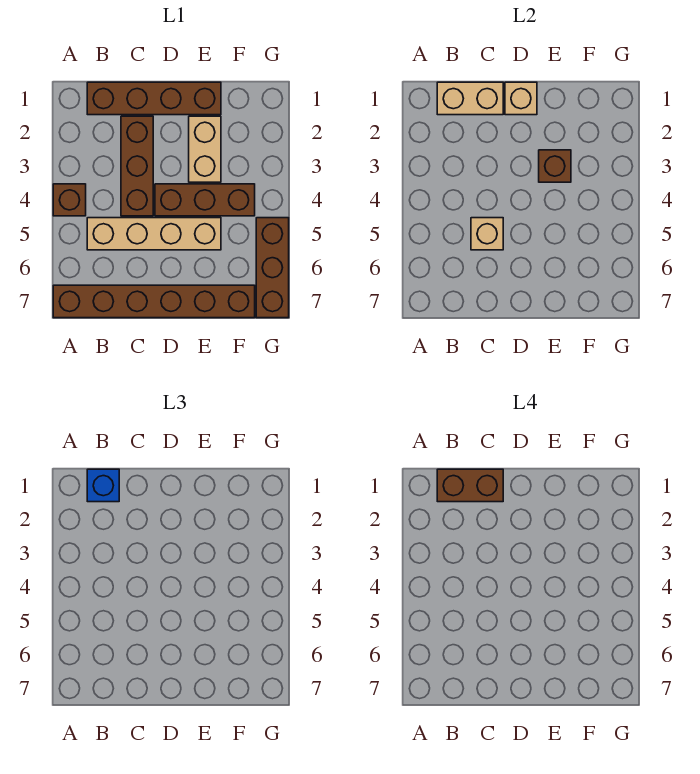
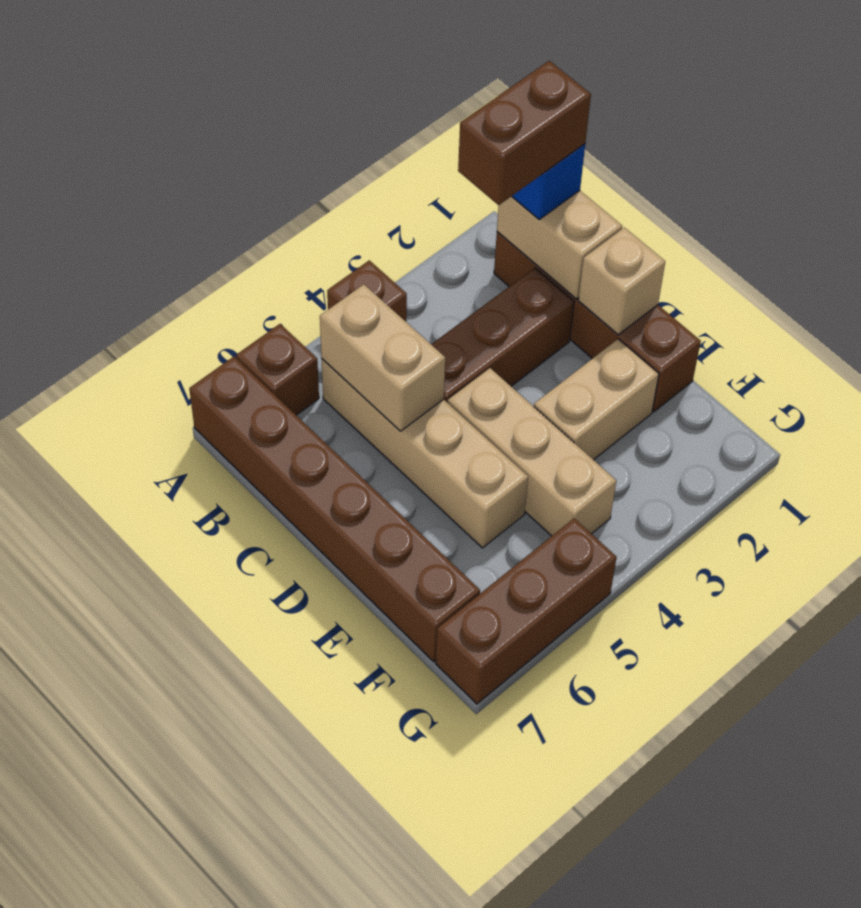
brown 1x2 brick [437,469,503,502] -> brown 1x2 brick turned to [458,61,591,205]
tan 1x1 brick [471,218,503,250] -> tan 1x2 brick [320,284,445,431]
brown 1x3 brick [155,184,255,216] -> tan 1x3 brick [448,368,616,536]
brown 1x1 brick [539,150,571,182] -> brown 1x1 brick moved to [236,324,319,415]

